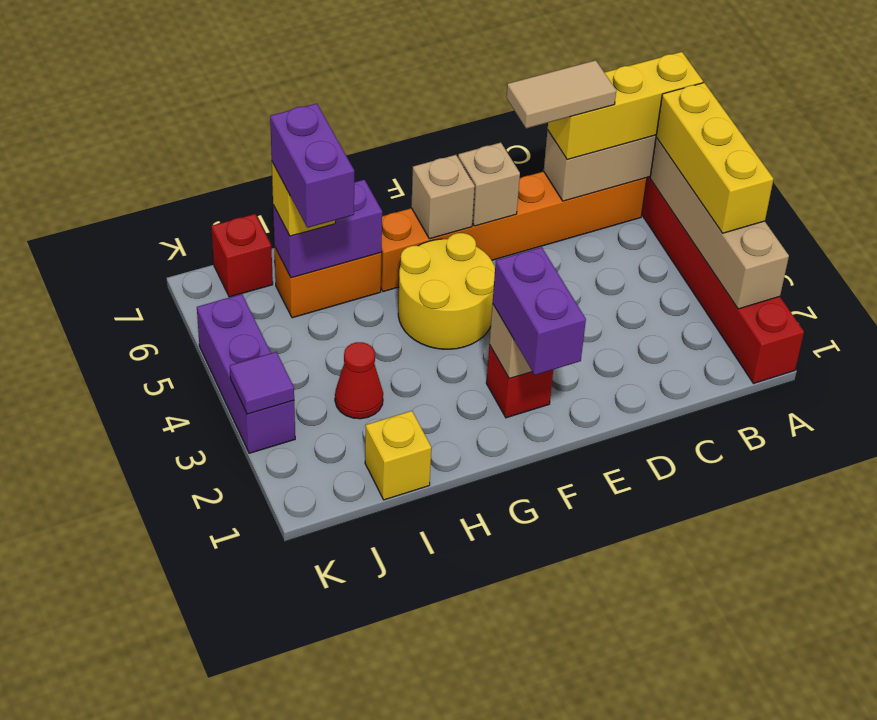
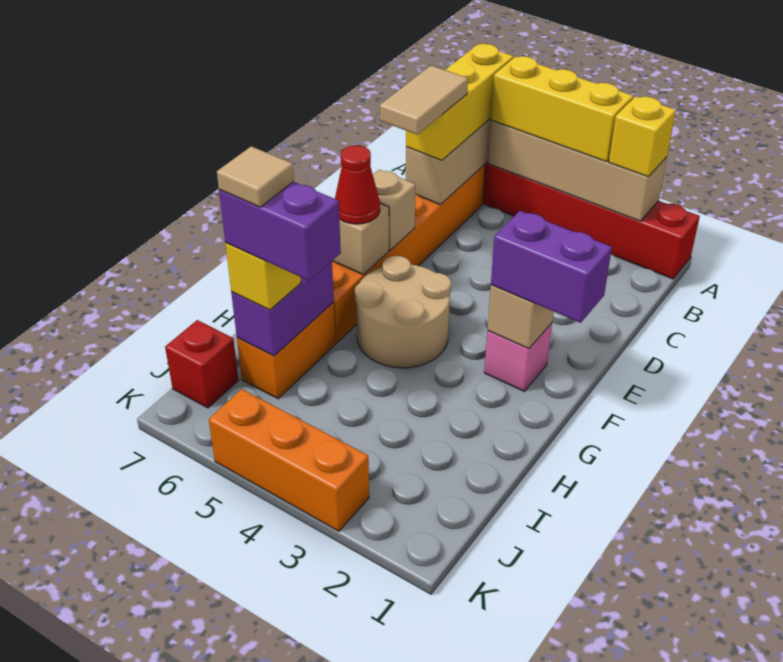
red 1x1 brick [486,345,553,418] -> pink 1x1 brick [484,323,552,391]
yellow 2x2 round brick [398,233,495,349] -> tan 2x2 round brick [355,256,451,368]
yellow 1x1 brick [365,411,431,500] -> yellow 1x1 brick moved to [609,96,676,177]
red 1x1 cone [335,342,383,419] -> red 1x1 cone moved to [335,145,380,224]
none -> tan 1x1 tile [217,146,294,207]
purple 1x3 brick [197,294,295,453] -> orange 1x3 brick [209,389,369,531]
purple 1x1 tile [230,352,294,414] -> none

